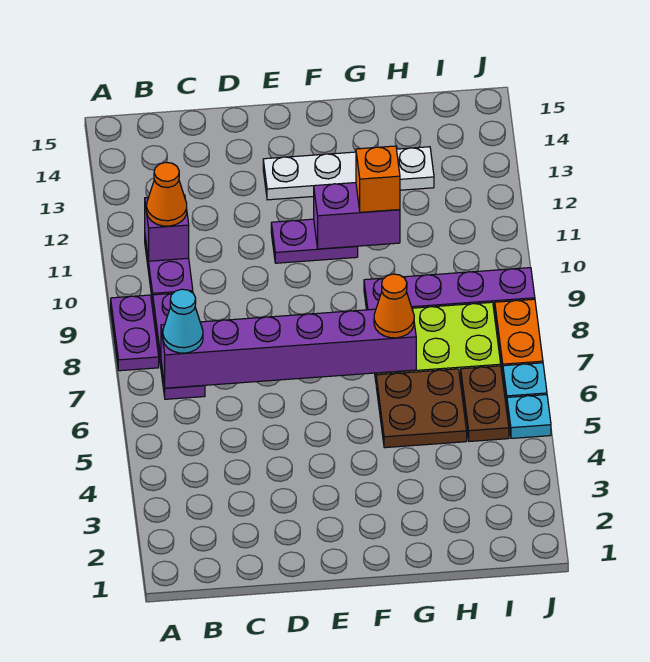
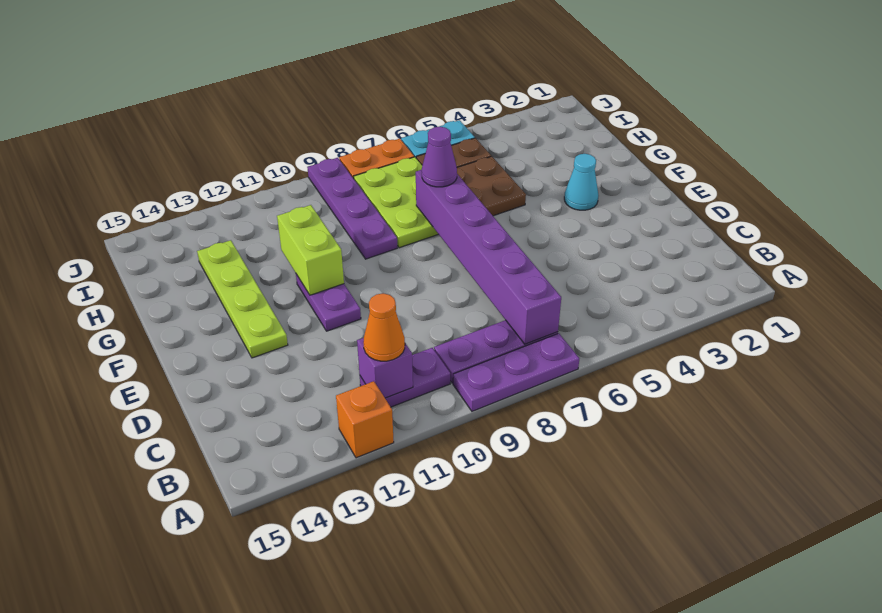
purple 1x2 plate [111,295,159,371] -> purple 1x3 plate [453,333,579,411]
cyan 1x1 cone [163,289,203,353] -> cyan 1x1 cone moved to [564,154,599,210]
white 1x4 plate [263,147,434,200] -> lime 1x4 plate [197,240,288,358]
purple 1x2 brick [314,183,400,249] -> lime 1x2 brick [277,205,344,295]
orange 1x1 cone [374,274,414,338] -> purple 1x1 cone [422,127,457,187]
orange 1x1 brick [356,146,400,212] -> orange 1x1 brick moved to [336,381,394,458]

